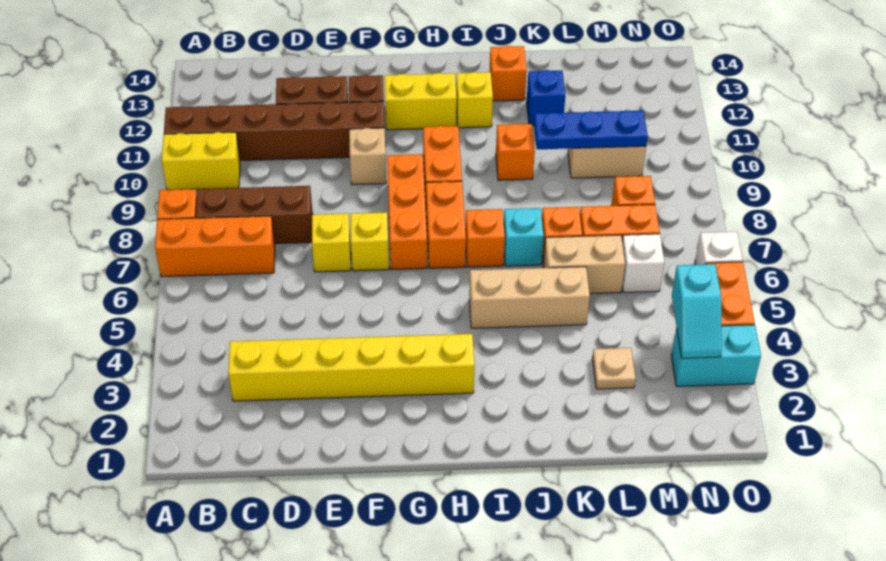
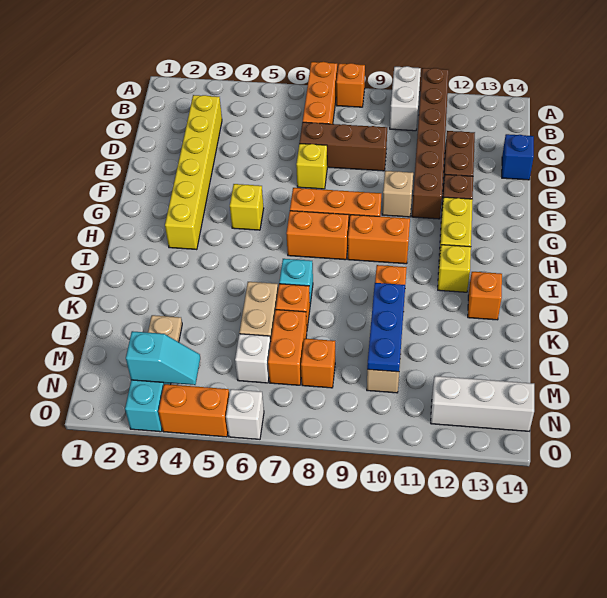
yellow 1x2 brick [162,132,240,190] -> white 1x2 brick [390,66,421,131]
brown 1x3 brick [196,186,313,244] -> brown 1x3 brick turned to [299,122,387,171]
yellow 1x1 brick [351,212,389,271] -> yellow 1x1 brick moved to [230,184,264,230]
tan 1x3 brick [469,267,590,328] -> none
orange 1x1 brick [465,209,505,267] -> none
blue 1x1 brick [527,70,565,126] -> blue 1x1 brick moved to [502,134,534,180]
cyan 1x2 slope [672,264,722,358] -> cyan 1x2 slope turned to [126,331,200,385]
none -> white 1x3 brick [431,376,534,431]

